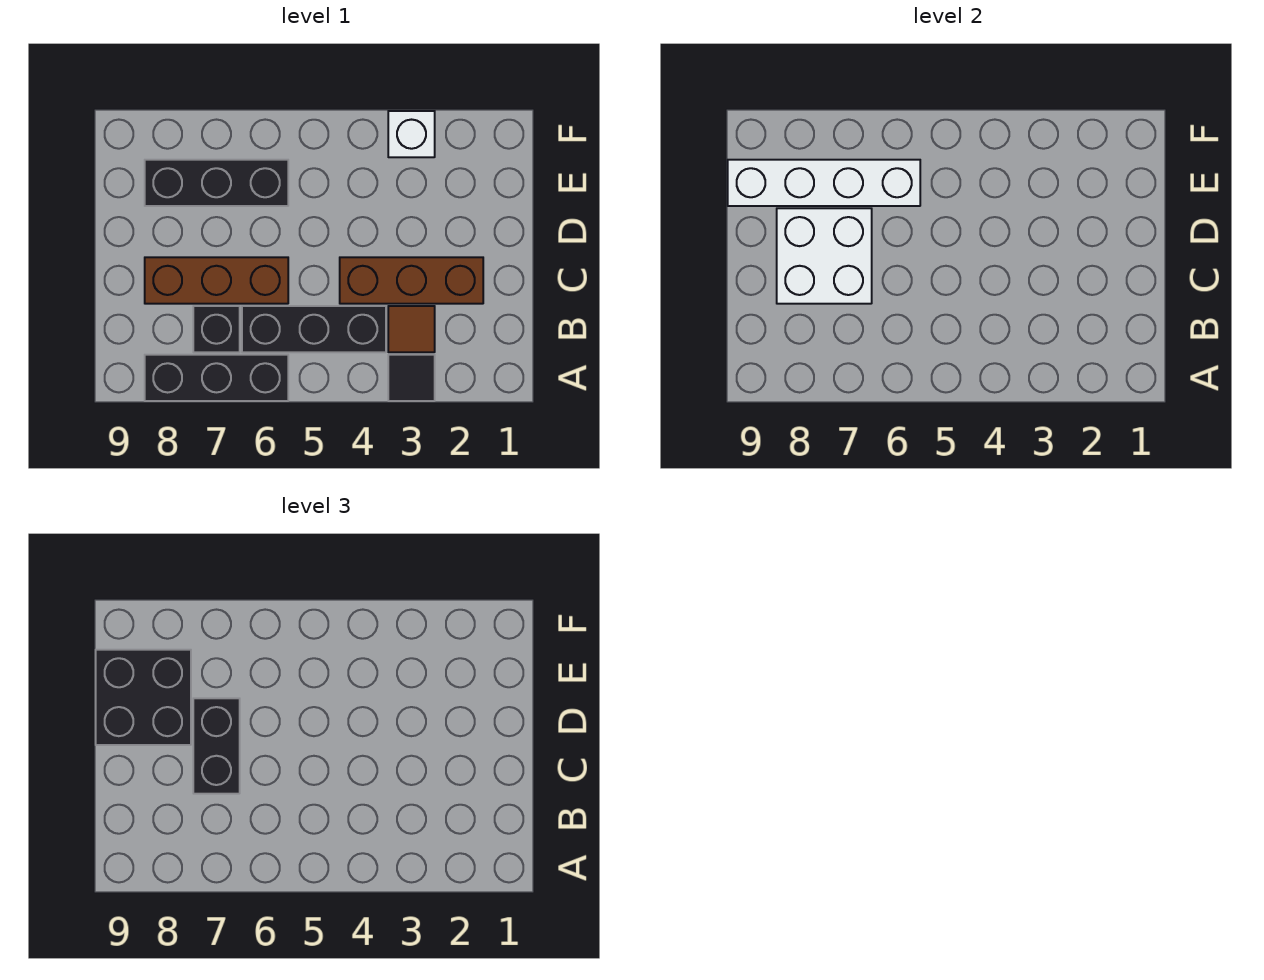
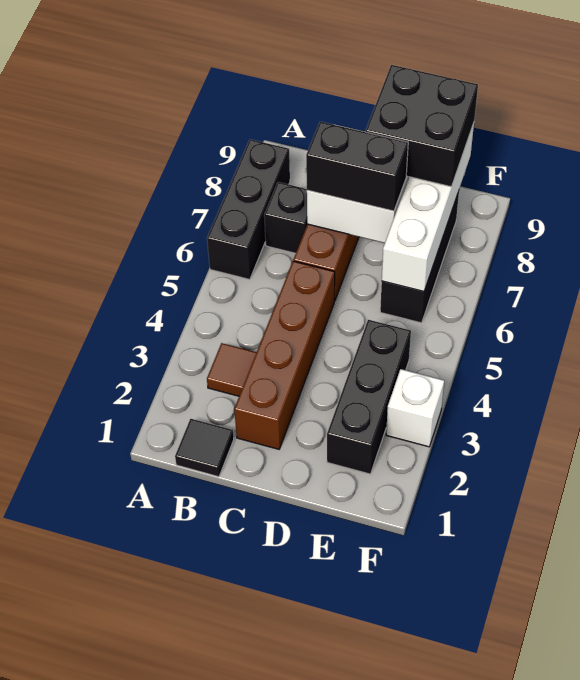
black 1x1 tile [388,355,435,401] -> black 1x1 tile moved to [175,419,234,477]
black 1x3 brick [242,306,386,352] -> black 1x3 brick moved to [327,320,411,474]
brown 1x3 brick [340,257,483,304] -> brown 1x4 brick [234,261,335,449]

